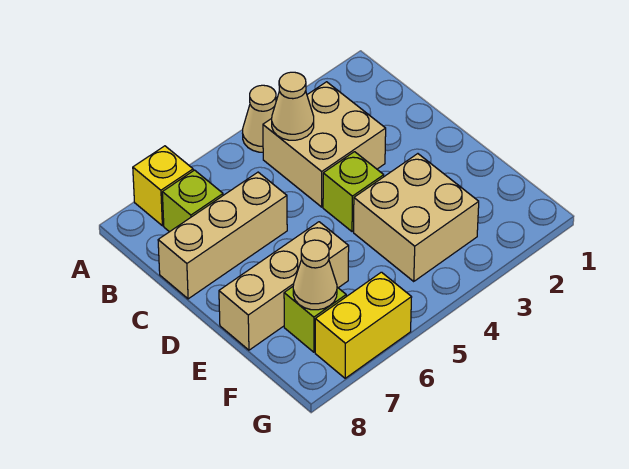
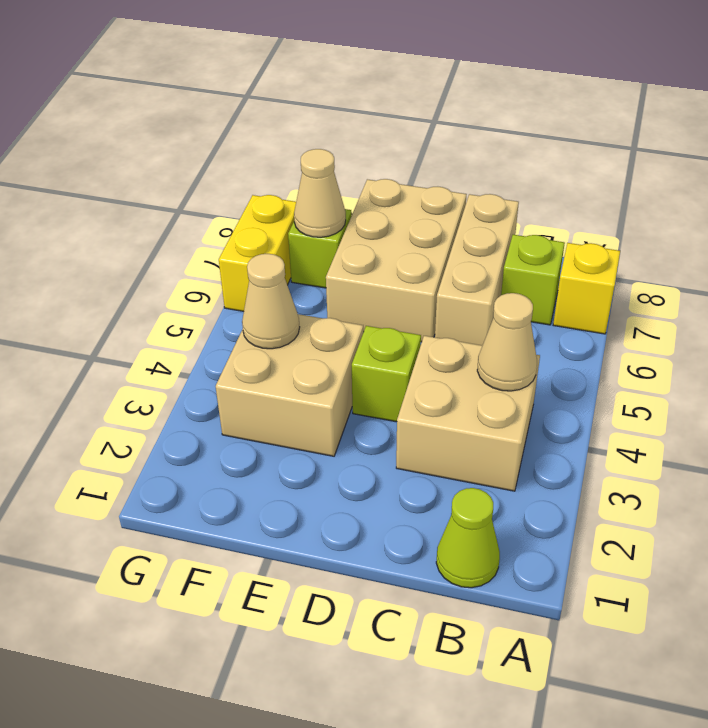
tan 1x1 cone [243,85,276,152] -> tan 1x1 cone moved to [242,254,300,349]
none -> lime 1x1 cone [436,488,500,588]
tan 1x3 brick [219,222,349,350] -> tan 2x3 brick [326,179,467,342]

